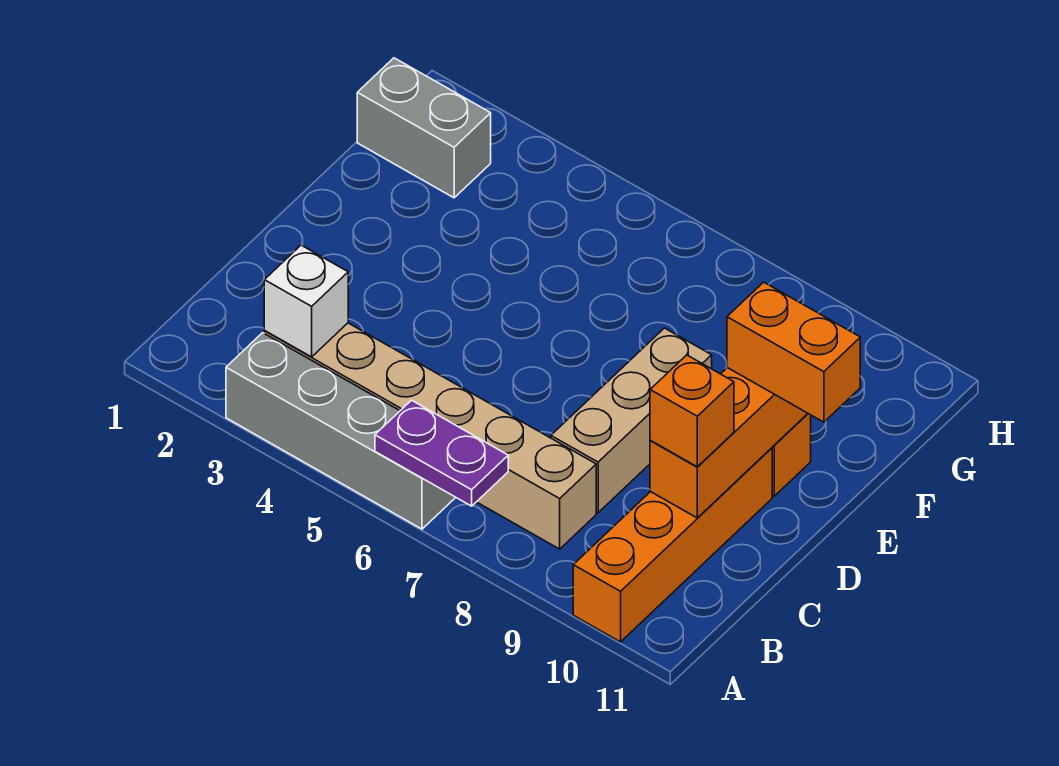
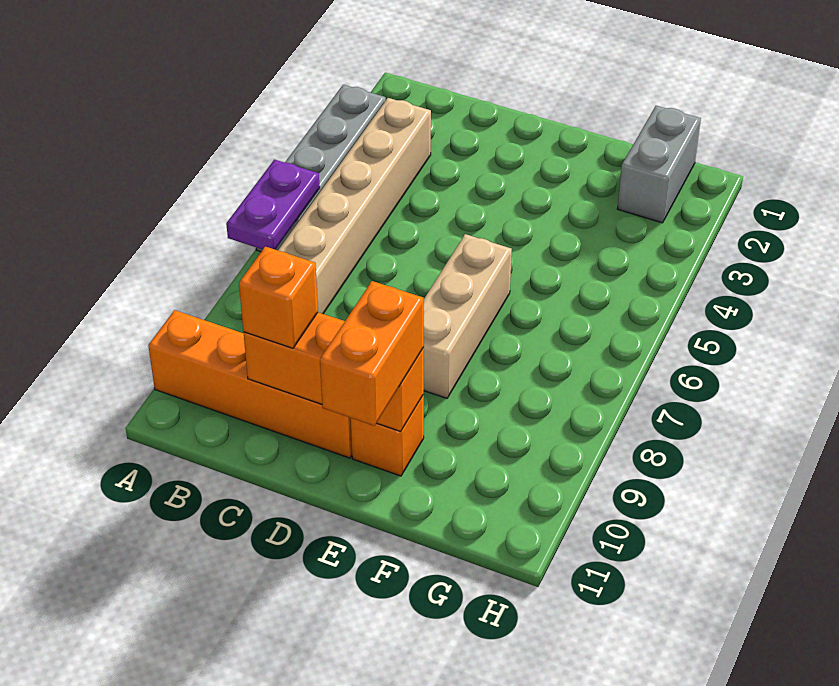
white 1x1 brick [264,245,348,357] -> none
tan 1x3 brick [551,328,712,513] -> tan 1x3 brick turned to [424,234,512,398]

